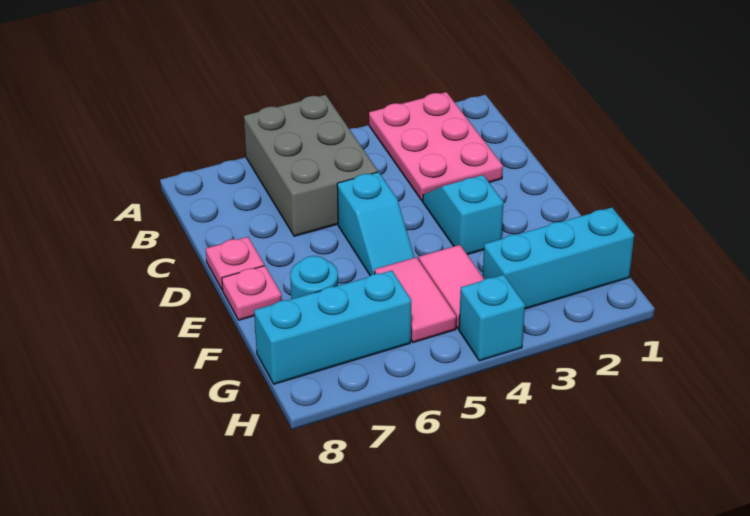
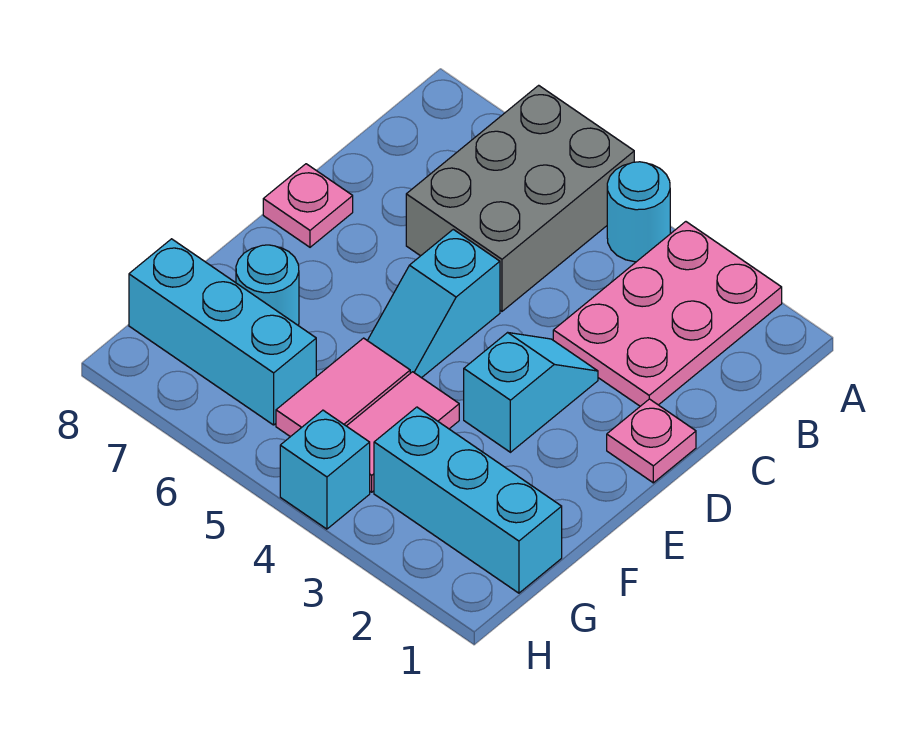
none -> cyan 1x1 round brick [607,162,670,262]
pink 1x1 plate [222,266,282,320] -> pink 1x1 plate moved to [607,399,696,483]

